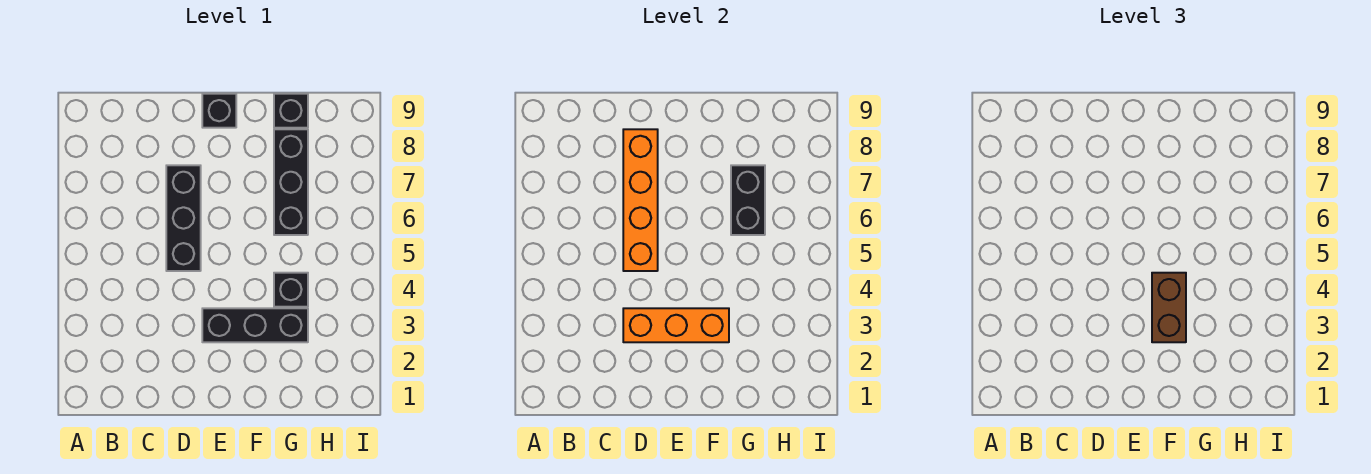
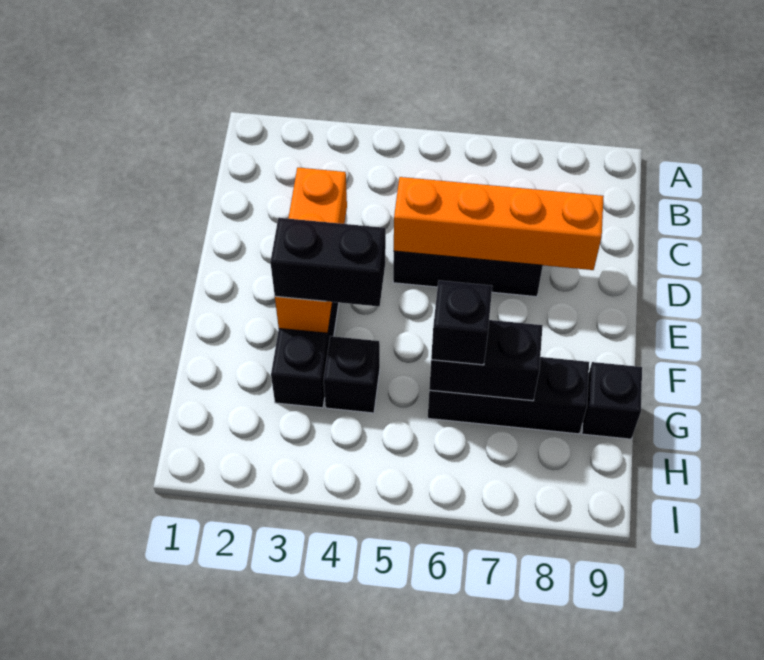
black 1x1 brick [202,94,236,128] -> black 1x1 brick moved to [431,280,492,365]
brown 1x2 brick [1152,273,1186,342] -> black 1x2 brick [270,218,386,306]

